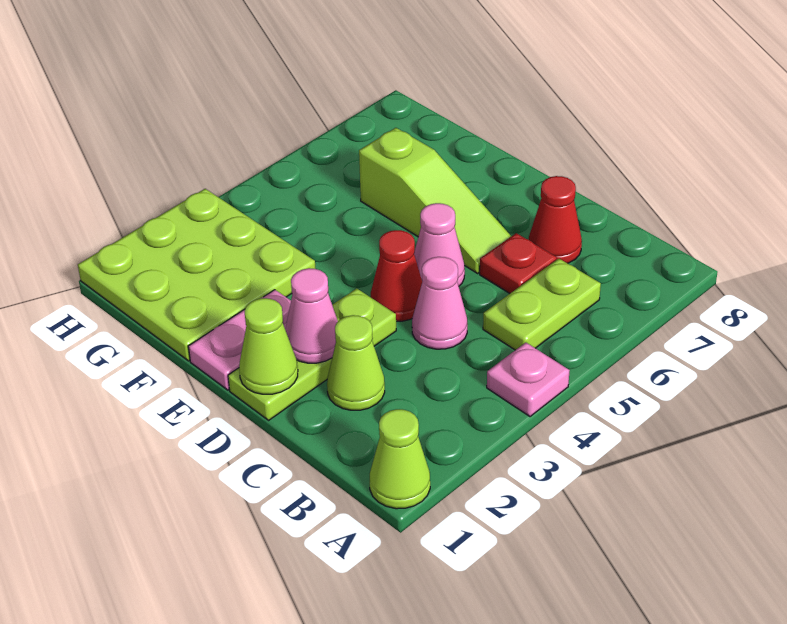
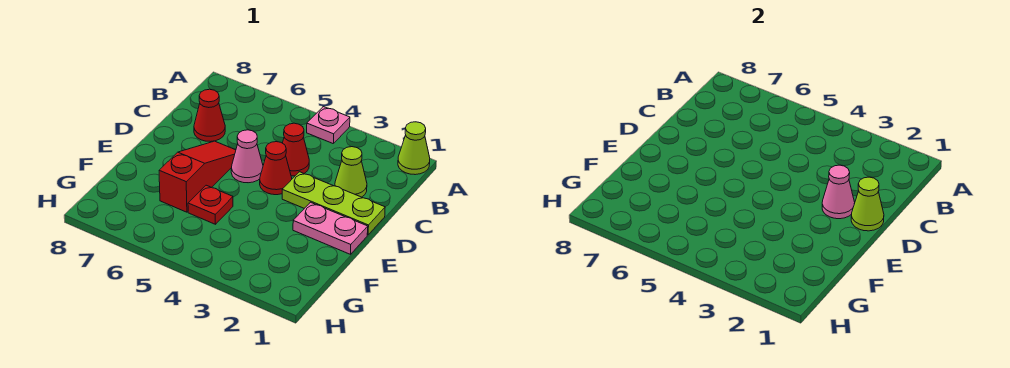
lime 1x2 plate [483,259,601,350] -> none
pink 1x1 cone [412,257,467,349] -> red 1x1 cone [283,123,309,176]
red 1x1 plate [480,233,557,293] -> red 1x1 plate moved to [188,185,233,224]
lime 1x3 slope [359,128,511,273] -> red 1x3 slope [159,141,236,212]
lime 3x3 plate [78,189,315,361] -> none

